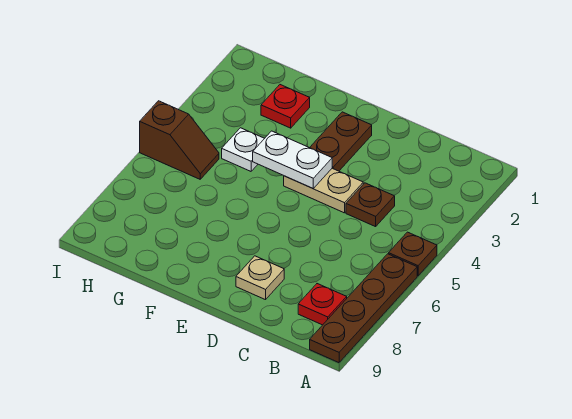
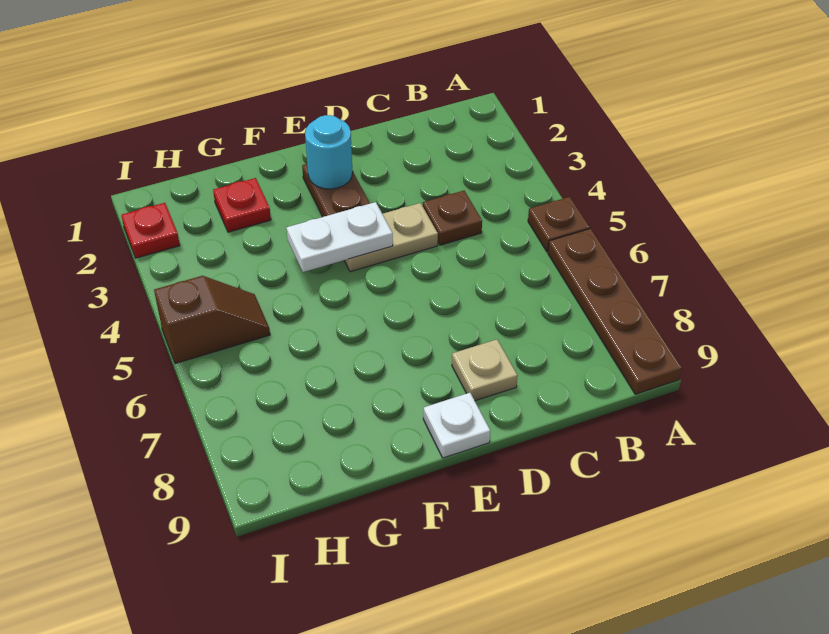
red 1x1 plate [298,284,347,325] -> red 1x1 plate moved to [121,203,180,258]
none -> cyan 1x1 round brick [305,115,353,189]
white 1x1 plate [222,128,265,171] -> white 1x1 plate moved to [423,393,490,458]

